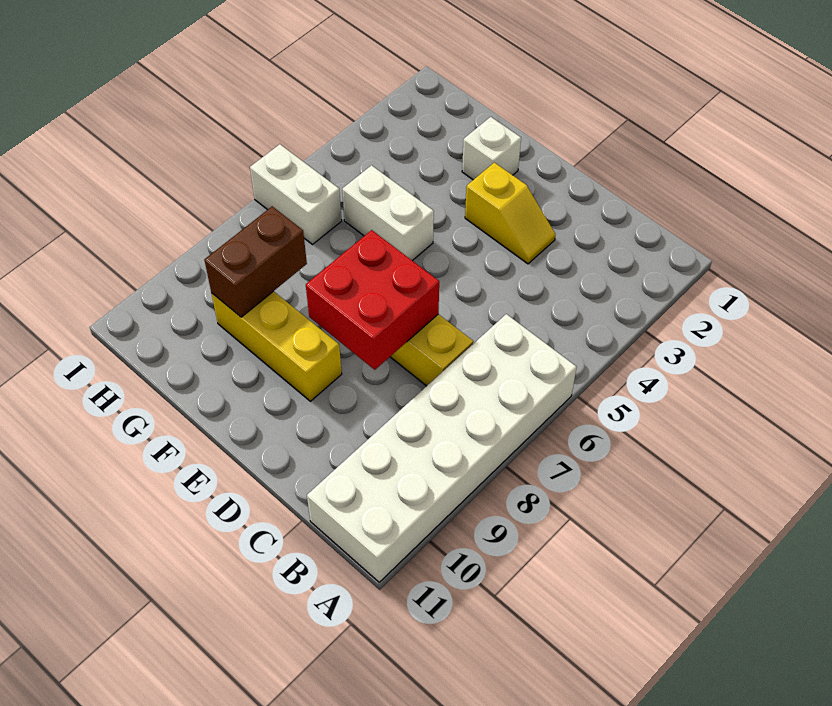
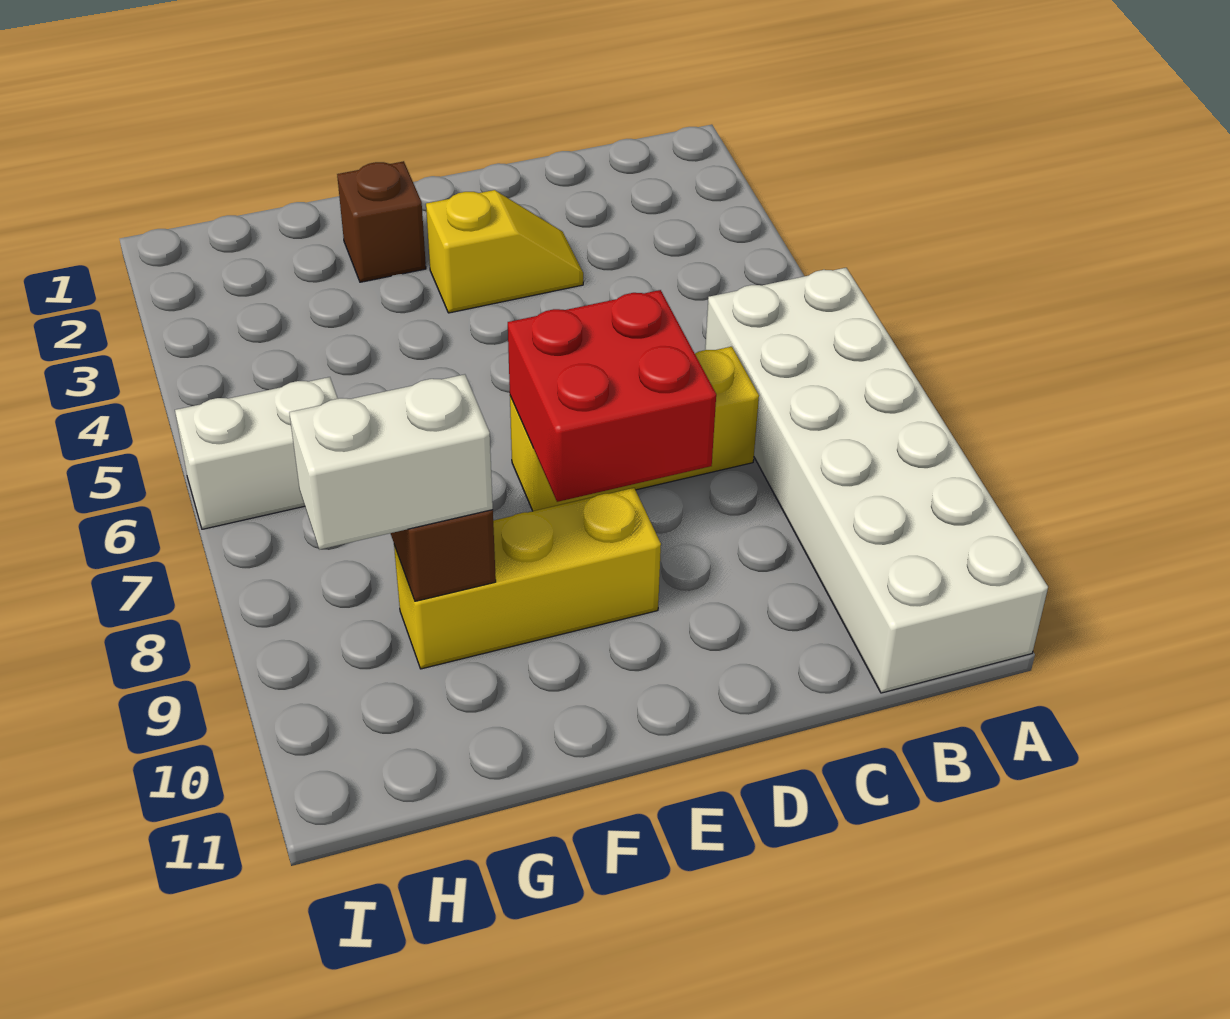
white 1x1 brick [462,117,521,180] -> brown 1x1 brick [337,161,426,282]
white 1x2 brick [342,165,434,261] -> white 1x2 brick moved to [289,374,493,550]

